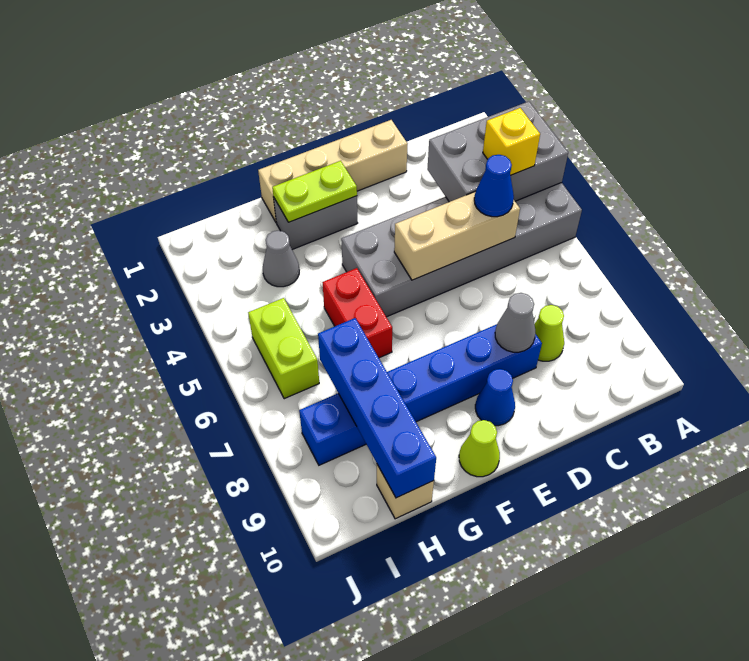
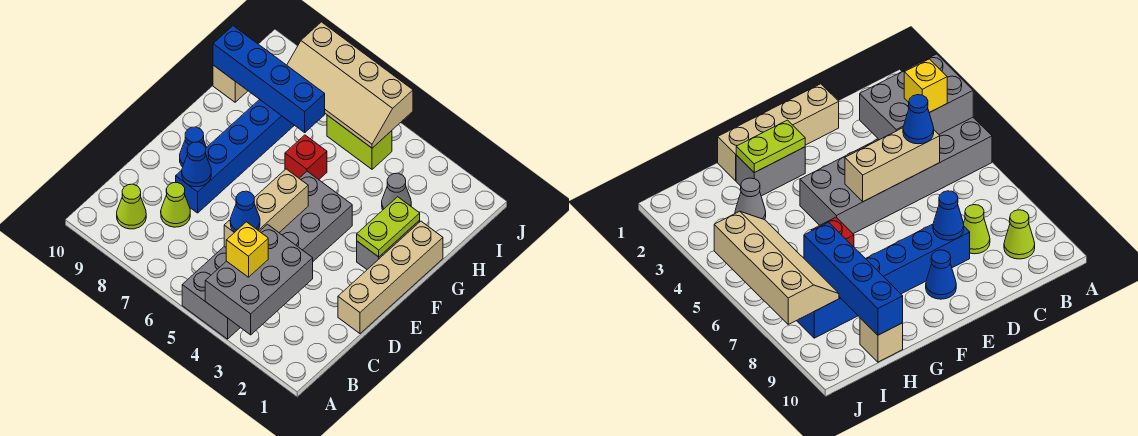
grey 1x1 cone [495,293,536,352] -> blue 1x1 cone [182,142,211,187]
lime 1x1 cone [459,420,500,477] -> lime 1x1 cone moved to [117,184,146,229]
red 1x2 brick [323,268,392,358] -> red 1x1 brick [285,135,327,180]
none -> tan 2x4 slope [287,22,413,148]

